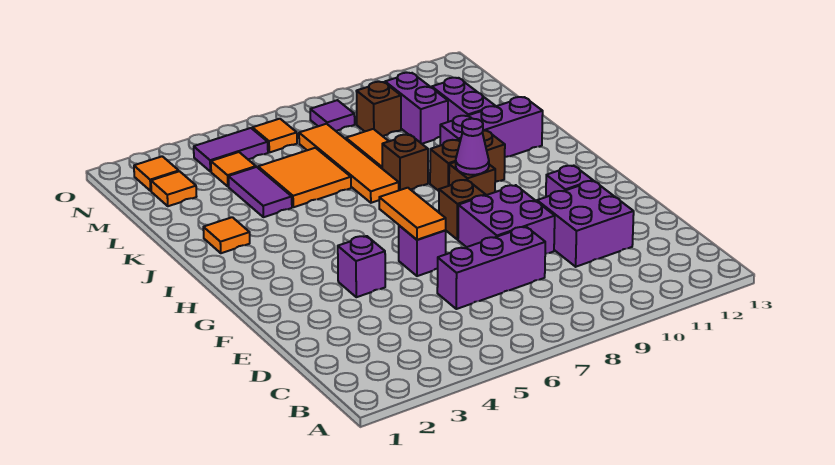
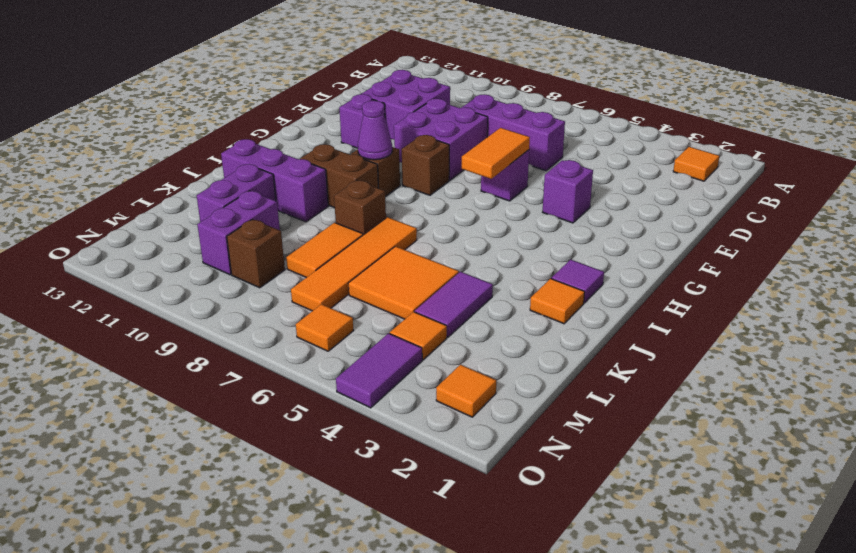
orange 1x1 tile [151,171,197,206] -> orange 1x1 tile moved to [673,147,719,181]
purple 1x2 tile [194,128,268,172] -> purple 1x2 tile turned to [336,333,422,408]
purple 1x1 tile [310,100,355,131] -> purple 1x1 tile moved to [551,259,604,303]

